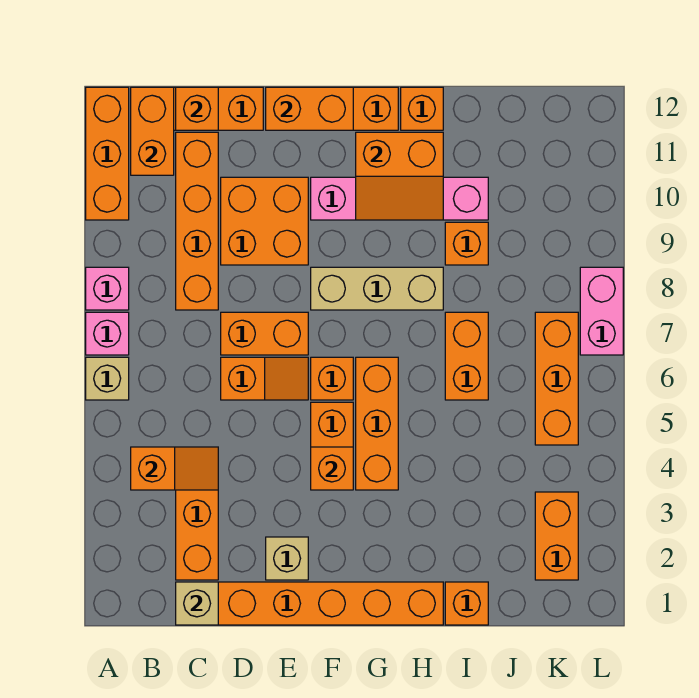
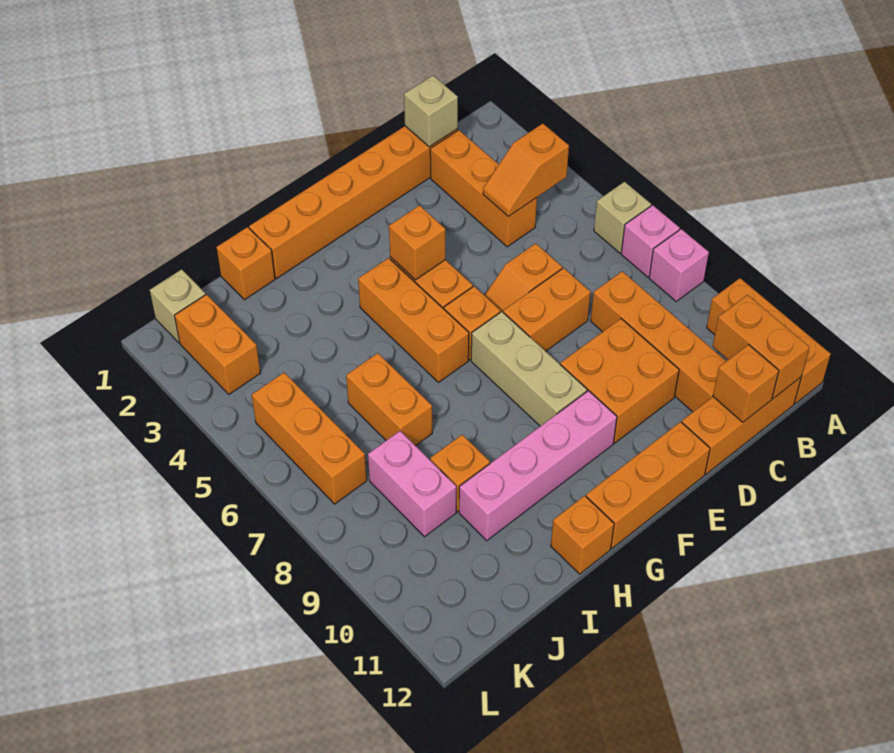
tan 1x1 brick [266,537,308,580] -> tan 1x1 brick moved to [150,269,206,343]
orange 1x2 brick [266,87,353,130] -> none
tan 1x3 brick [311,267,443,310] -> tan 1x3 brick turned to [471,312,587,426]
orange 2x2 slope [356,132,443,220] -> none
pink 1x2 brick [580,267,623,355] -> pink 1x2 brick moved to [368,431,456,537]

